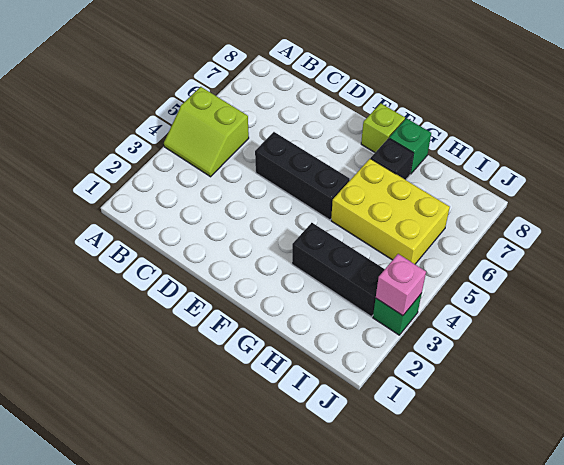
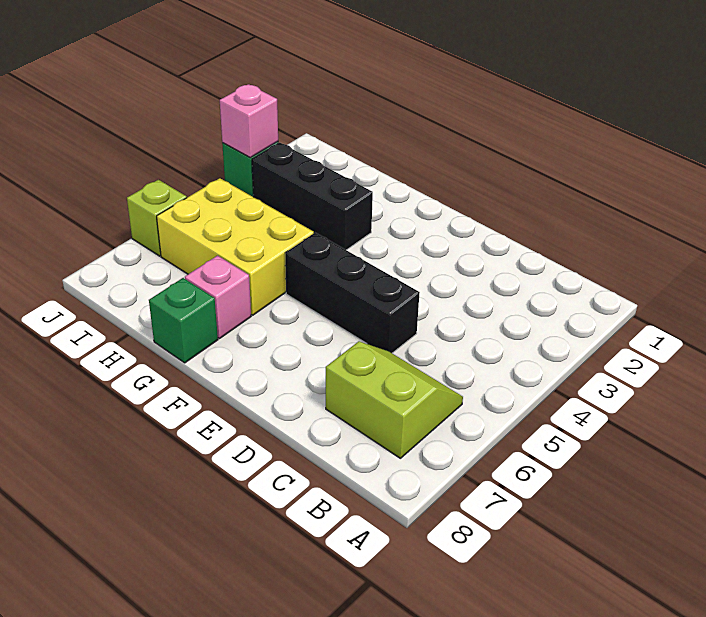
lime 2x2 slope [164,87,249,177] -> lime 2x2 slope moved to [326,341,463,458]
lime 1x1 brick [361,103,405,152] -> lime 1x1 brick moved to [127,180,187,256]
black 1x1 brick [371,138,414,180] -> pink 1x1 brick [185,256,251,339]

